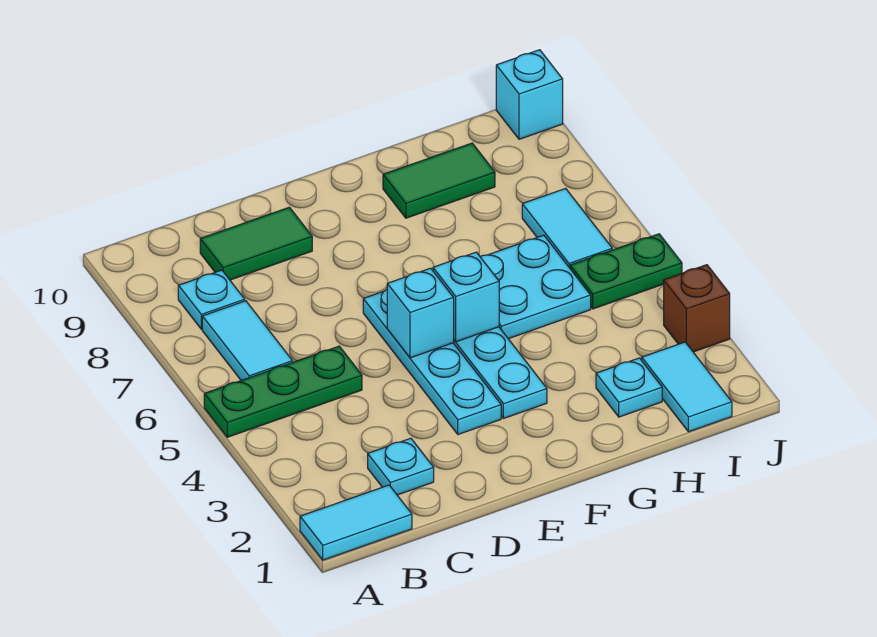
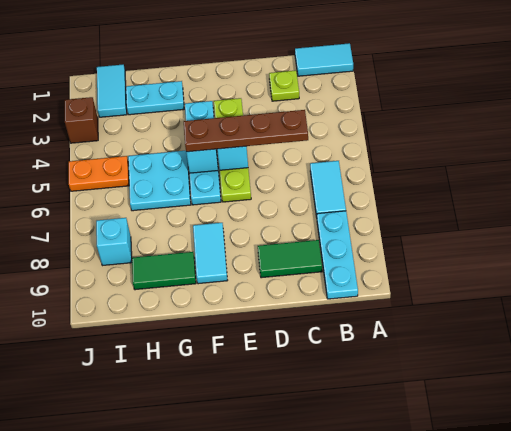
green 1x3 plate [204,346,362,437] -> none
cyan 1x1 plate [178,270,245,329] -> cyan 1x3 plate [317,211,358,299]
cyan 1x1 plate [368,438,434,495] -> lime 1x1 plate [269,71,299,101]
none -> brown 1x4 plate [184,110,308,152]
cyan 1x4 plate [363,290,501,434] -> lime 1x4 plate [214,98,251,202]
cyan 1x1 plate [596,358,662,417] -> cyan 1x2 plate [126,81,184,115]
green 1x2 plate [570,234,682,309] -> orange 1x2 plate [69,156,129,191]
cyan 1x2 tile [522,188,612,268] -> cyan 1x2 tile moved to [193,223,228,284]
cyan 1x1 brick [496,50,563,139] -> cyan 1x1 brick moved to [96,218,132,266]

